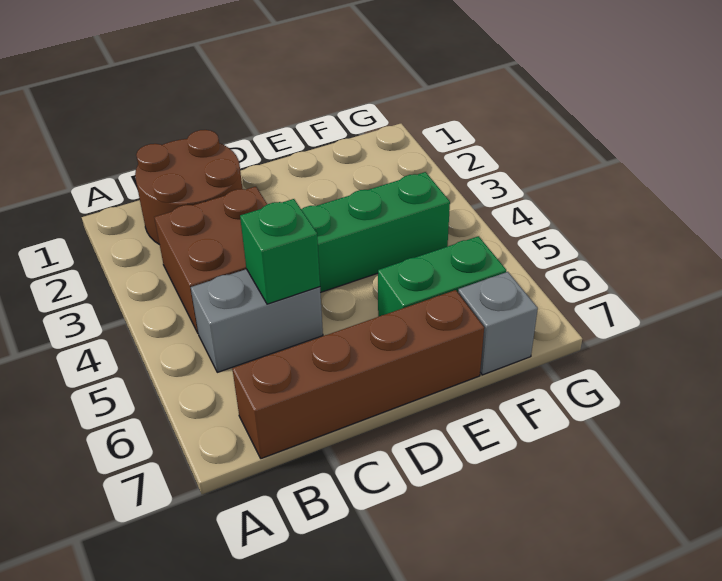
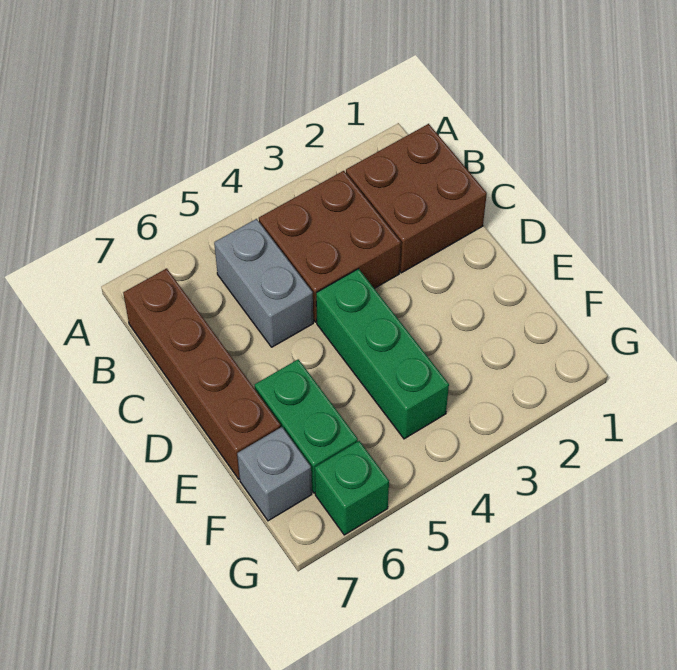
brown 2x2 round brick [135,130,242,245] -> brown 2x2 brick [346,124,487,273]
green 1x1 brick [240,199,320,304] -> green 1x1 brick moved to [315,441,389,535]

